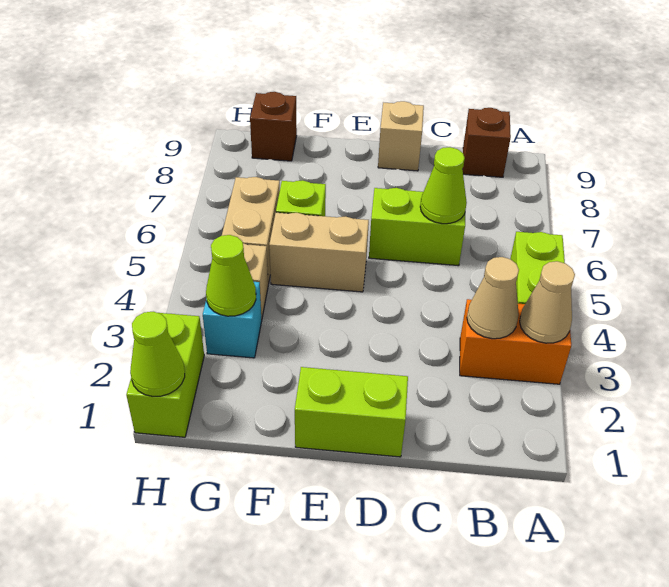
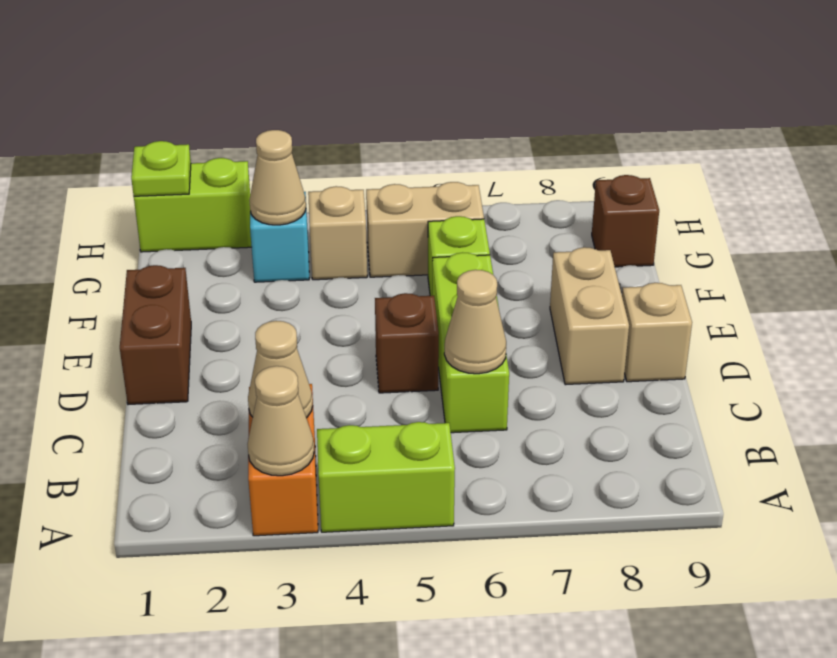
brown 1x1 brick [463,108,511,177] -> brown 1x1 brick moved to [375,293,439,393]
lime 1x2 brick [369,188,465,266] -> lime 1x3 brick [432,252,509,433]
lime 1x1 cone [420,147,467,224] -> tan 1x1 cone [444,270,506,374]
lime 1x2 brick [295,367,408,457] -> brown 1x2 brick [120,265,191,404]
tan 1x2 brick [269,213,369,292] -> tan 1x2 brick moved to [550,247,629,385]
lime 1x1 cone [206,235,256,316] -> tan 1x1 cone [249,130,306,225]
lime 1x1 cone [130,312,185,396] -> lime 1x1 plate [131,141,191,196]

